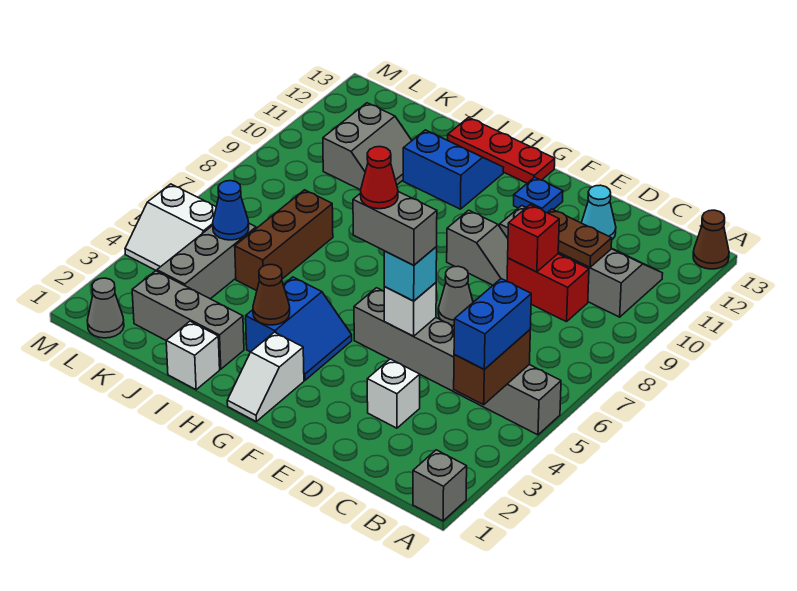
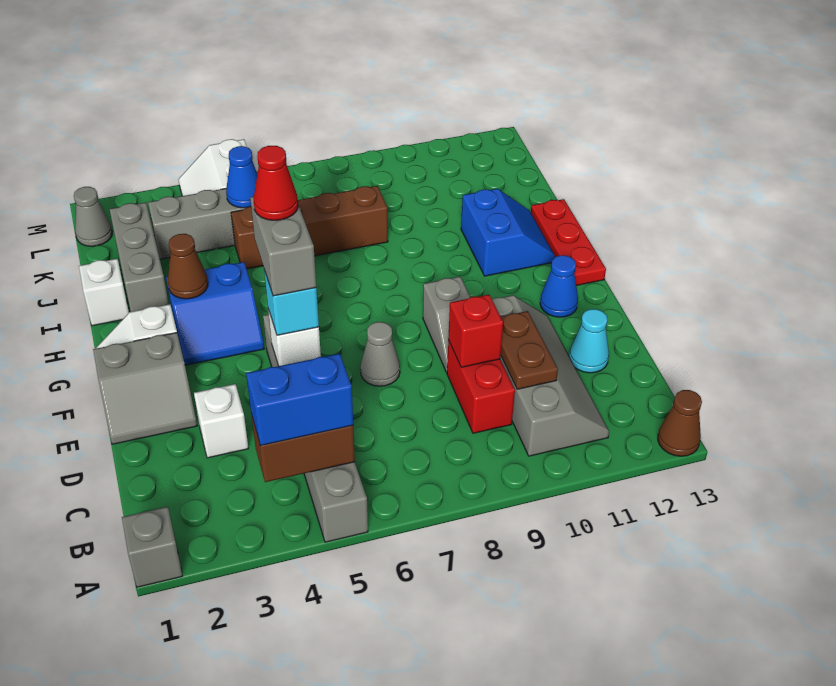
blue 1x1 plate [514,177,563,213] -> blue 1x1 cone [540,255,578,317]
brown 1x3 brick [235,190,333,291] -> brown 1x4 brick [231,186,388,269]
grey 2x2 slope [323,103,412,190] -> grey 2x2 slope moved to [93,333,197,444]

